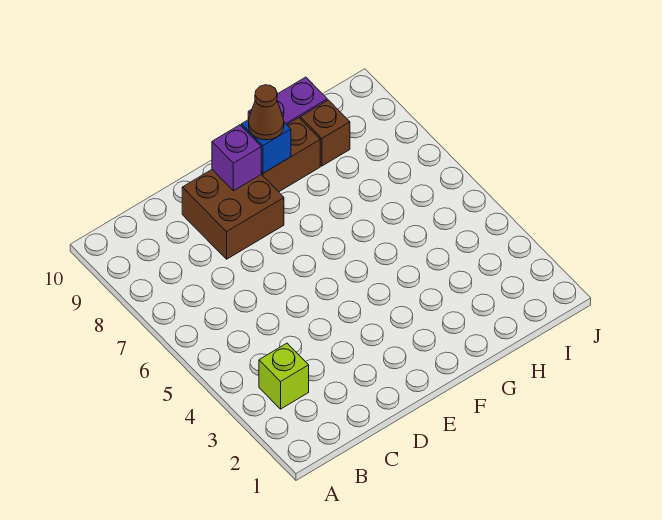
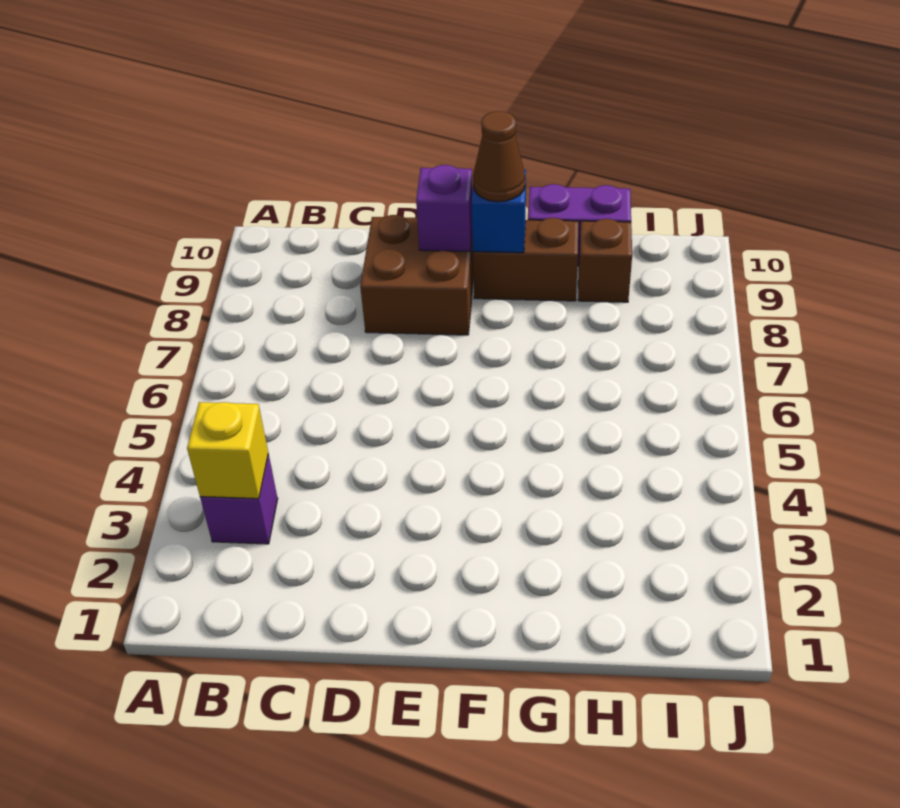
lime 1x1 brick [259,343,309,409] -> purple 1x1 brick [200,454,278,544]
none -> yellow 1x1 brick [187,402,268,499]

